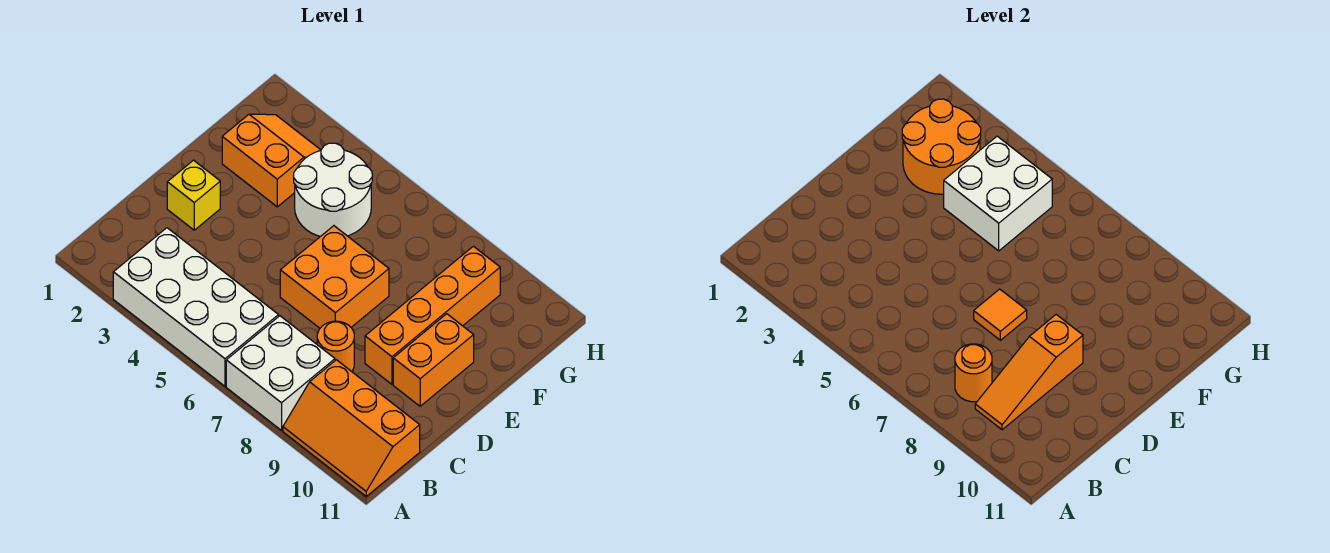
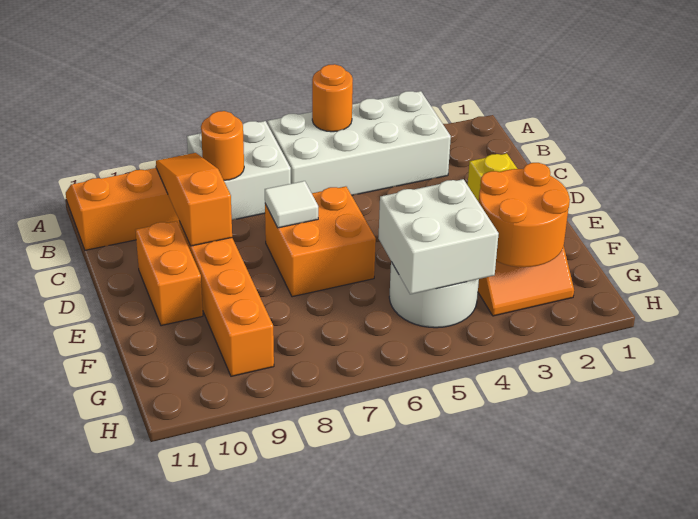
orange 1x1 round brick [317,321,354,371] -> orange 1x1 round brick moved to [312,64,353,132]
orange 1x1 tile [974,289,1027,340] -> white 1x1 tile [265,181,318,228]

